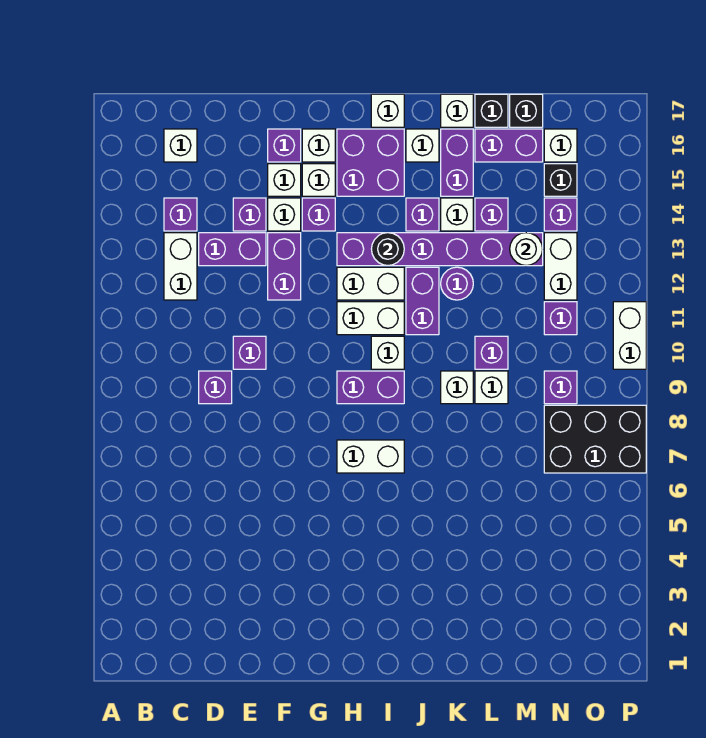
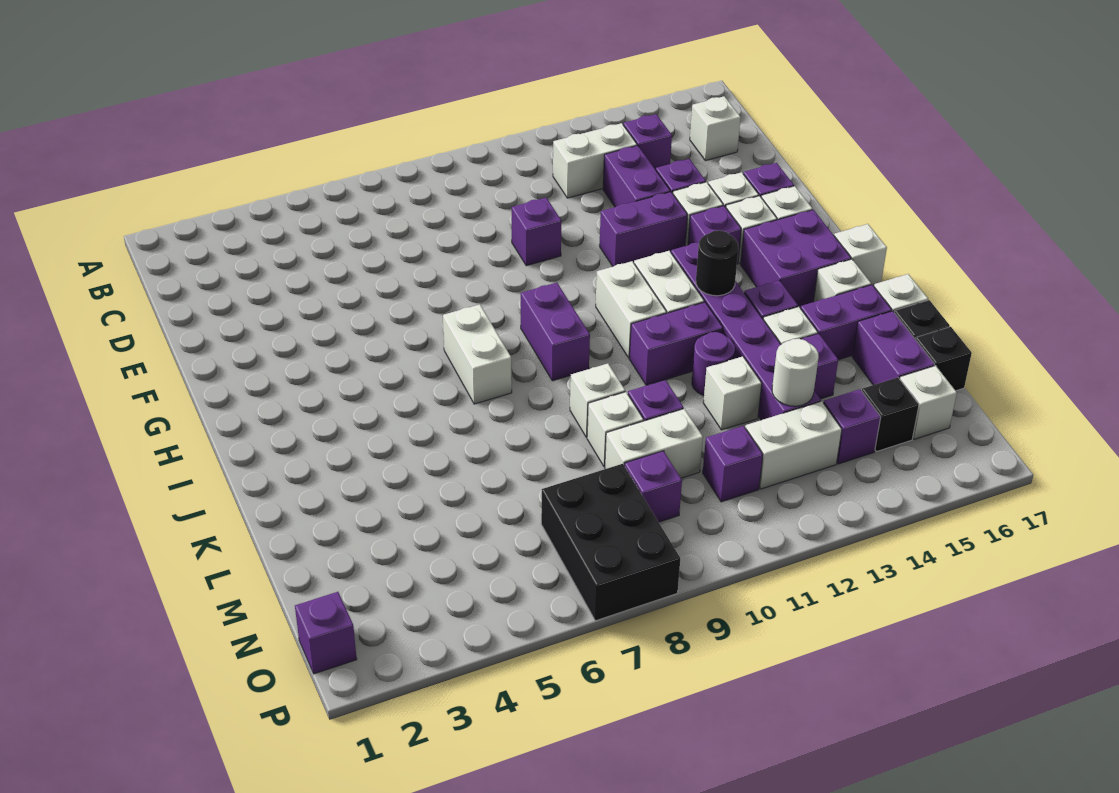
purple 1x1 brick [199,371,232,404] -> purple 1x1 brick moved to [295,592,357,674]
white 1x1 brick [371,336,404,369] -> white 1x1 brick moved to [703,356,762,430]
white 1x2 brick [613,302,646,369] -> white 1x2 brick moved to [605,409,703,478]

